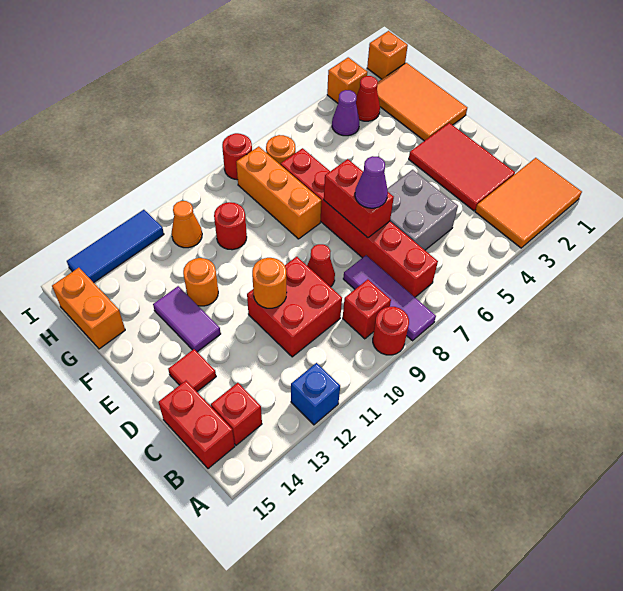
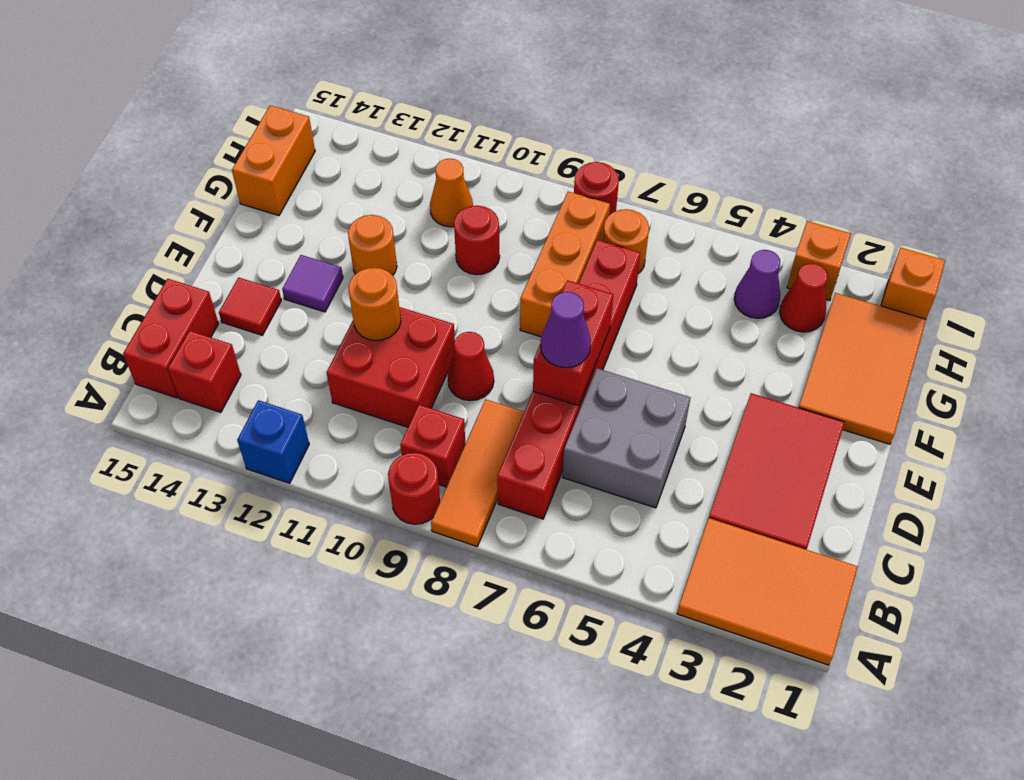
purple 1x3 tile [343,255,436,341] -> orange 1x3 tile [431,399,524,546]
purple 1x2 tile [153,286,221,352] -> purple 1x1 tile [282,255,343,312]
blue 1x3 tile [67,210,164,283] -> none

